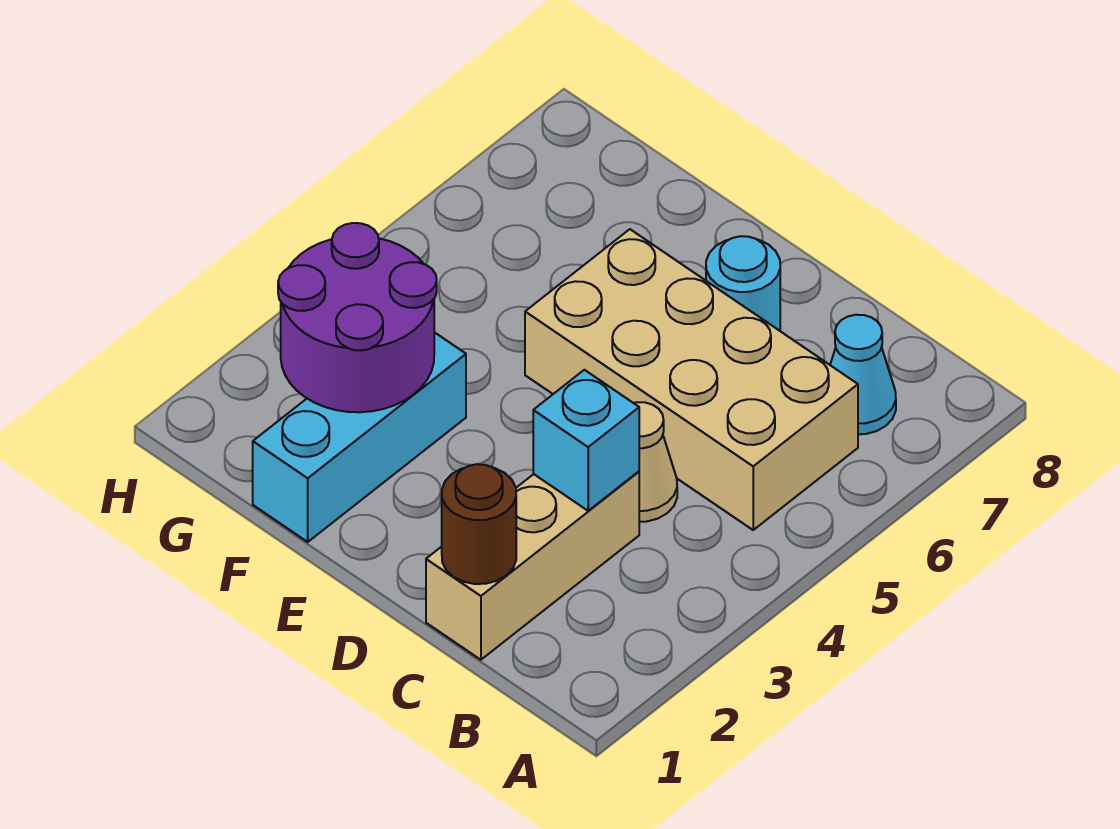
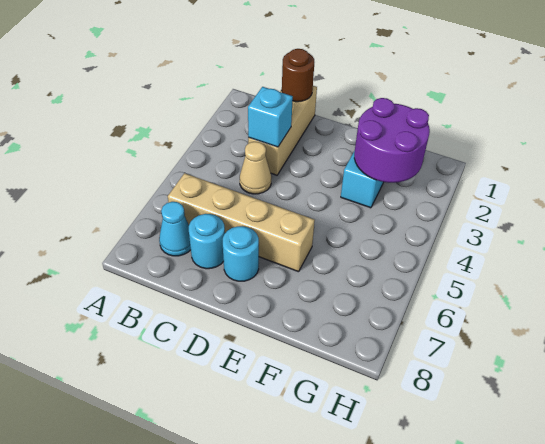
tan 2x4 brick [525,229,858,530] -> tan 1x4 brick [168,173,315,272]
none -> cyan 1x1 round brick [189,214,225,269]

